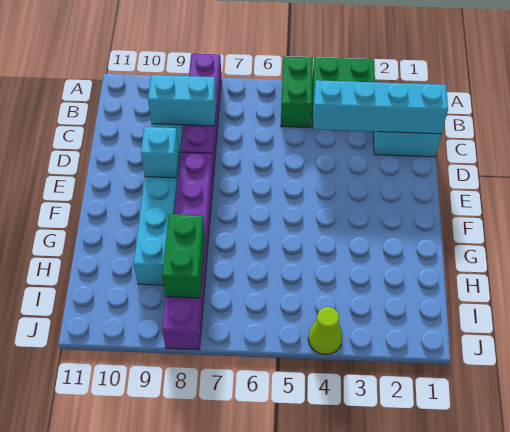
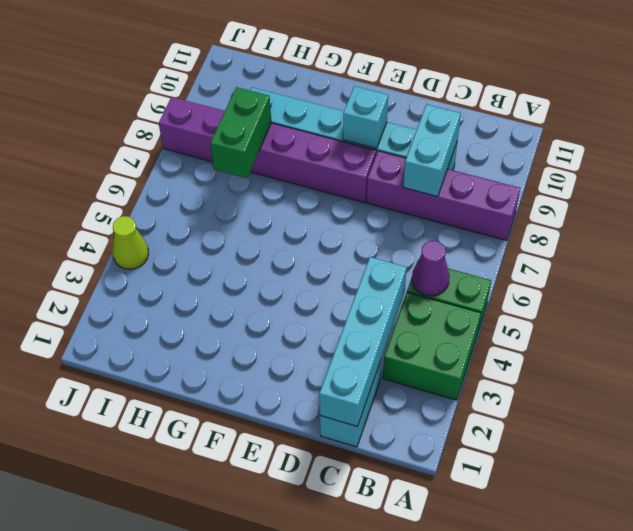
none -> purple 1x1 cone [412,241,450,296]
green 1x2 brick [162,214,205,298] -> green 1x2 brick turned to [210,87,271,178]

